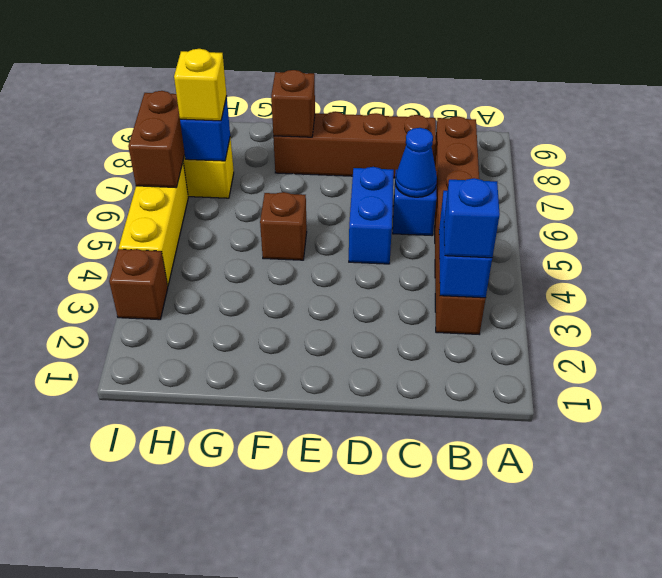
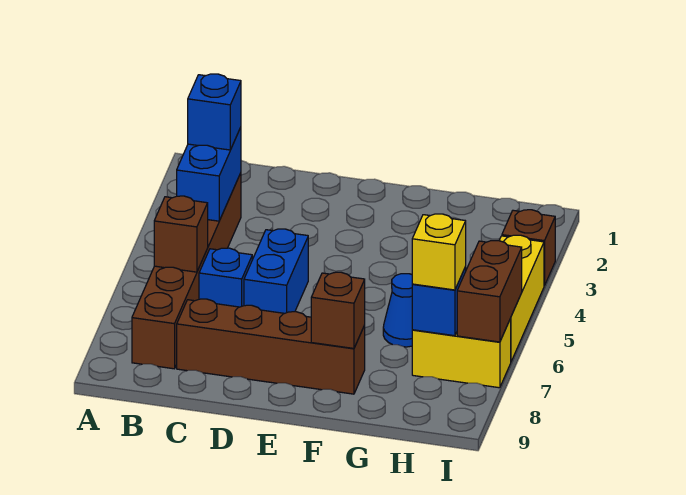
blue 1x1 cone [395,128,437,197] -> blue 1x1 cone moved to [383,274,412,347]
brown 1x1 brick [260,192,307,260] -> brown 1x1 brick moved to [154,196,208,272]

